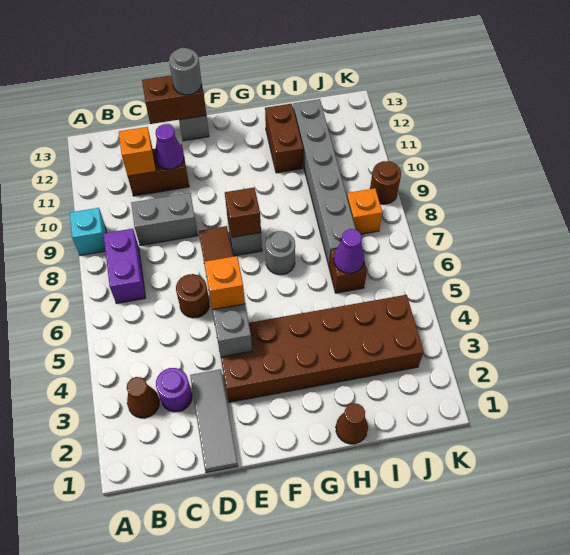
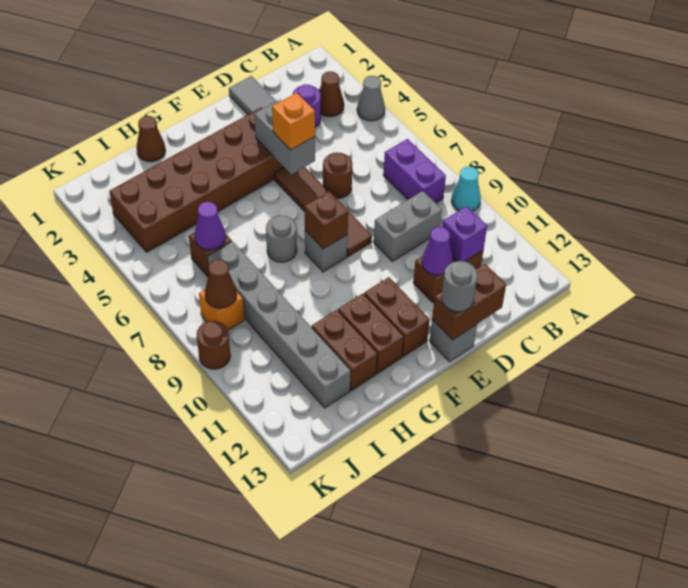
none -> grey 1x1 cone [357,76,385,121]
cyan 1x1 brick [70,208,106,255] -> cyan 1x1 cone [451,166,481,211]
orange 1x1 brick [119,127,156,176] -> purple 1x1 brick [442,206,487,261]
none -> brown 1x2 brick [364,277,430,357]
none -> brown 1x2 brick [338,294,404,373]
none -> brown 1x1 cone [205,260,237,308]

